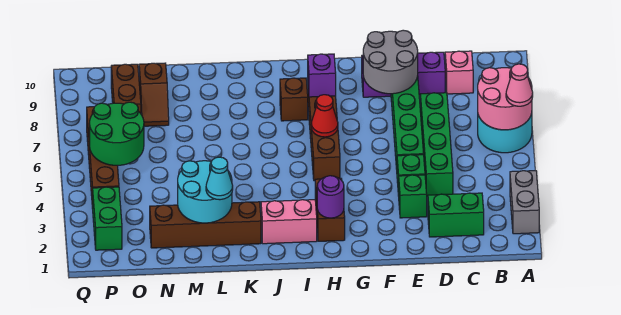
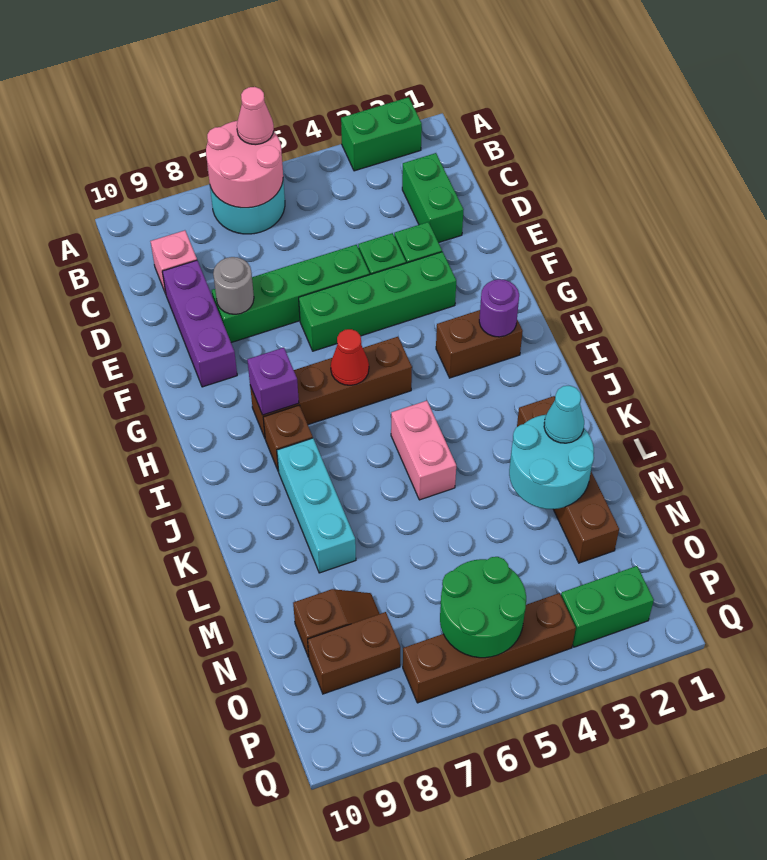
grey 1x2 brick [510,171,539,234] -> green 1x2 brick [341,97,422,171]
green 1x4 brick [420,93,453,197] -> green 1x4 brick moved to [299,252,456,351]
grey 2x2 round brick [363,30,418,94] -> grey 1x1 round brick [213,257,254,314]
pink 1x2 brick [261,200,317,244] -> pink 1x2 brick moved to [391,401,456,500]
none -> cyan 1x3 brick [277,438,356,573]

